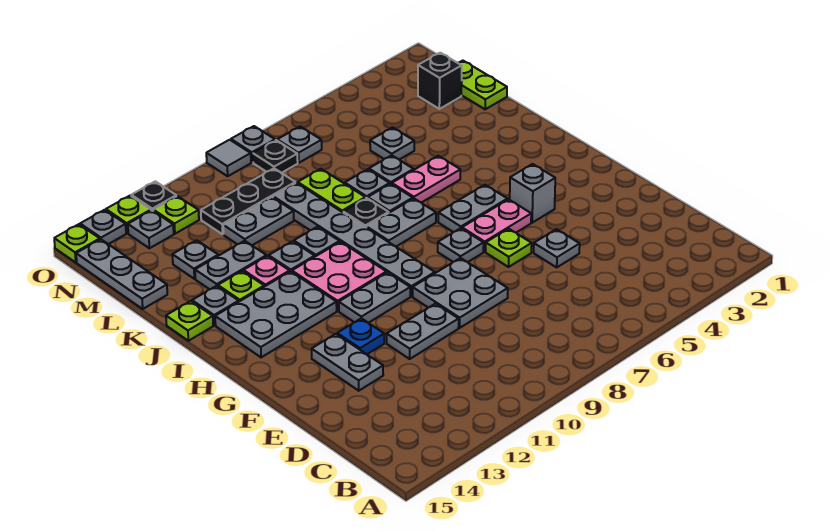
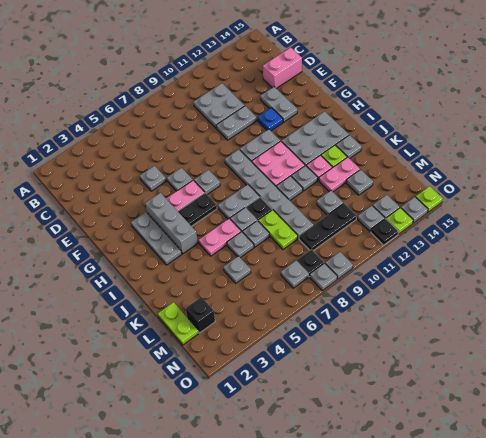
none -> pink 1x2 brick [263,47,302,89]
grey 2x2 plate [413,258,508,328] -> grey 2x2 plate moved to [193,83,245,128]
lime 1x1 plate [486,229,532,267] -> grey 1x1 plate [167,168,193,191]
grey 1x1 brick [510,164,555,223] -> grey 1x3 brick [145,193,198,254]
grey 1x2 plate [438,185,507,232] -> black 1x2 plate [178,193,217,226]
lime 1x1 plate [166,301,213,341] -> none
grey 1x2 plate [195,241,266,289] -> pink 1x2 plate [319,157,360,192]
grey 1x2 plate [223,197,294,245] -> grey 1x1 plate [317,191,343,215]
grey 1x3 plate [76,239,167,309] -> grey 1x3 plate moved to [131,212,182,265]
lime 1x1 plate [153,196,199,234] -> grey 1x1 plate [358,206,385,232]
grey 1x1 tile [206,140,251,176] -> grey 1x1 plate [325,252,353,279]

